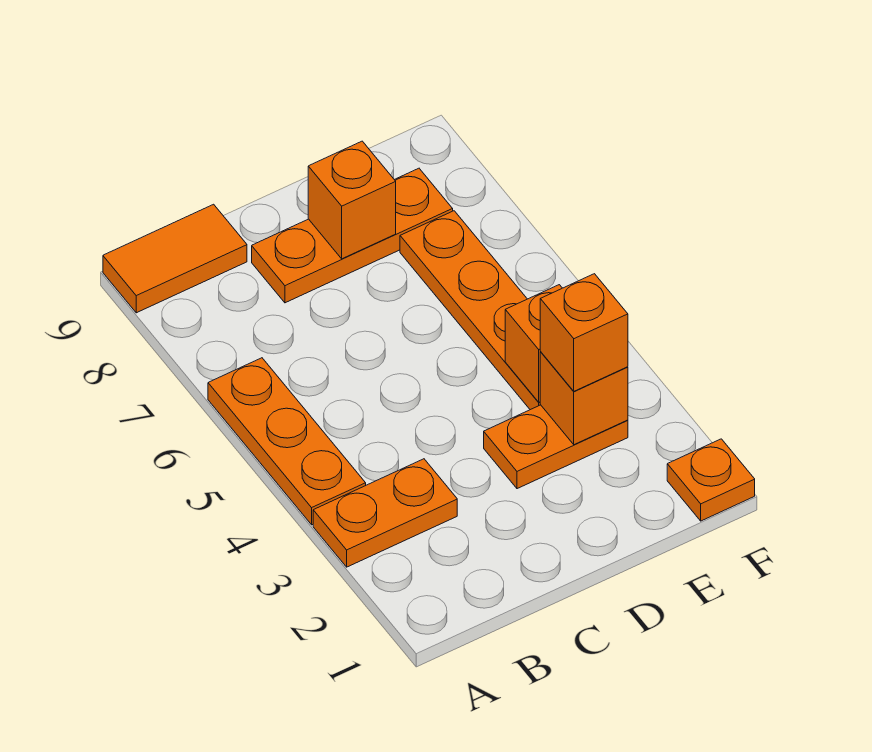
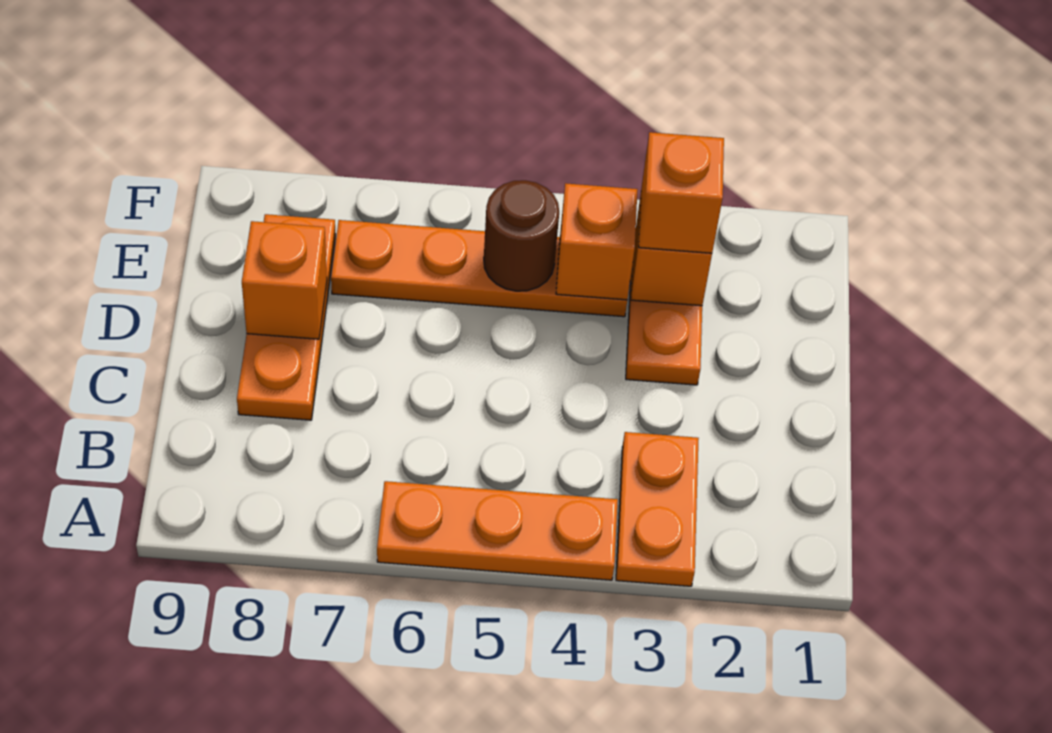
orange 1x2 tile [103,204,247,313] -> none
none -> brown 1x1 round brick [484,180,559,291]
orange 1x1 plate [667,439,755,521] -> none

